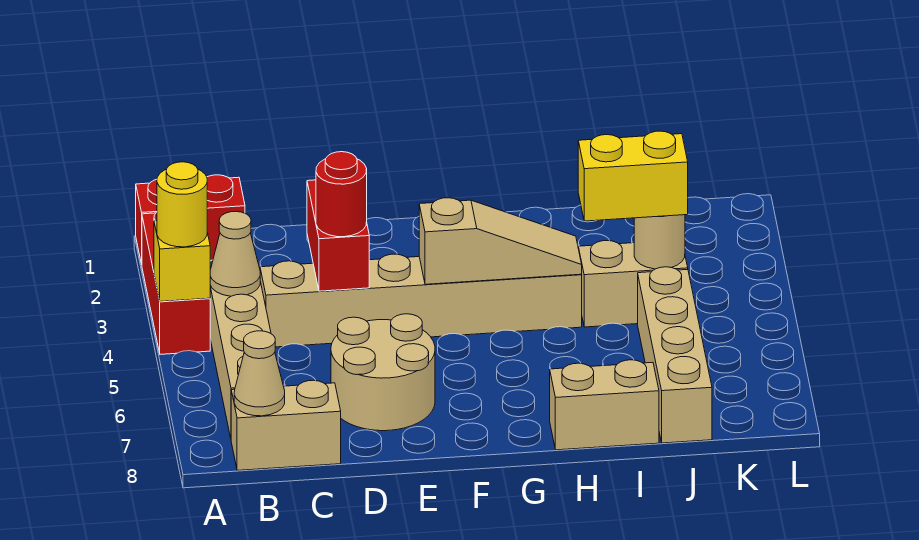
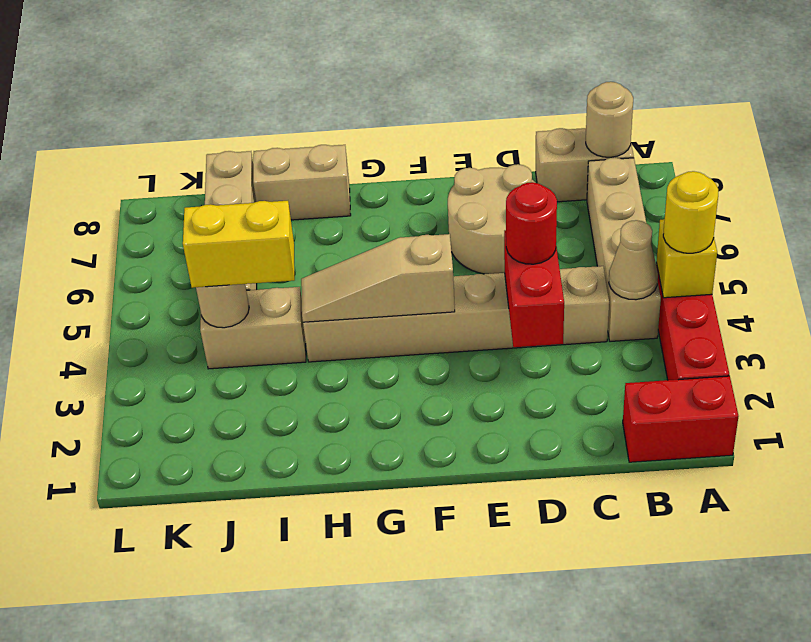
tan 1x1 cone [234,331,285,416] -> tan 1x1 round brick [586,82,633,157]

